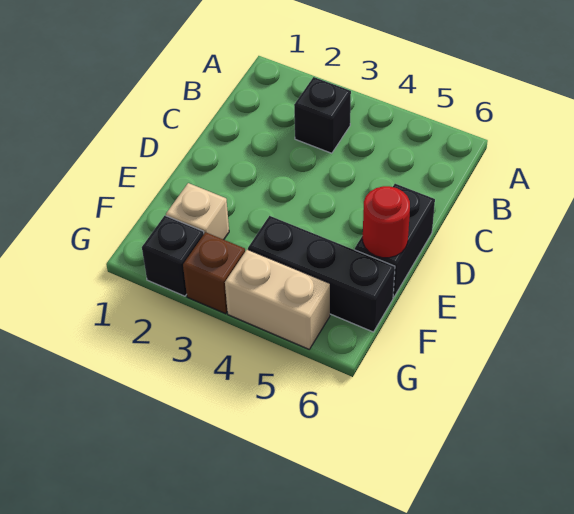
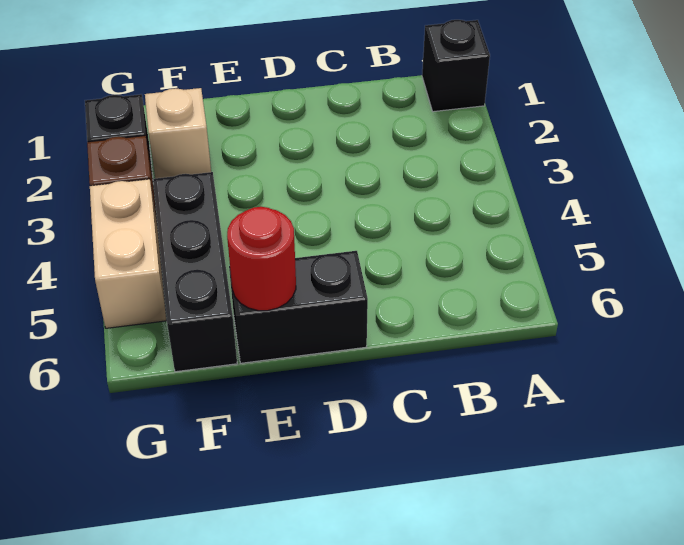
black 1x1 brick [294,77,351,153] -> black 1x1 brick moved to [422,20,490,112]

